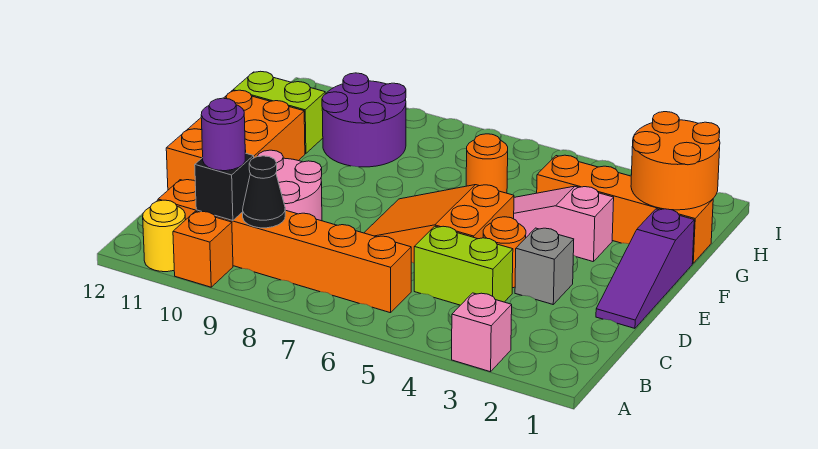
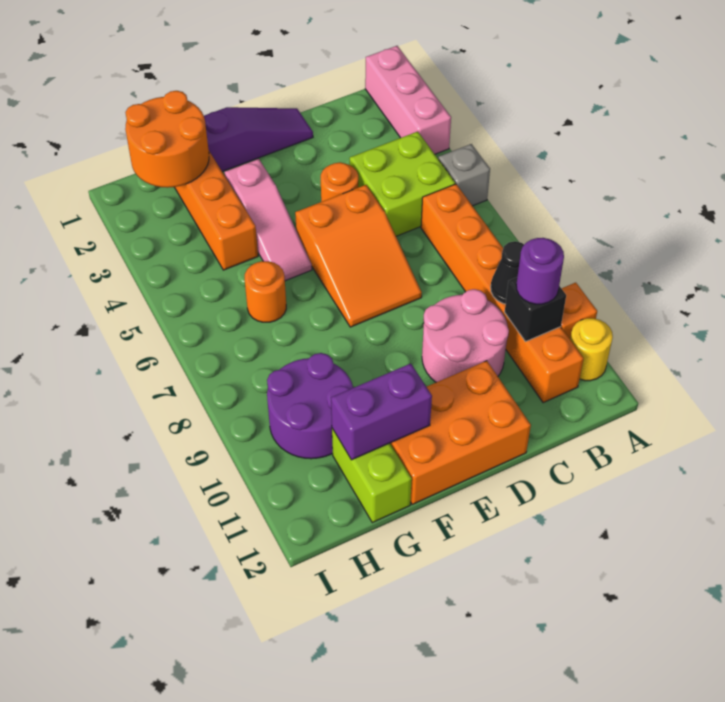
pink 1x1 brick [452,293,512,372] -> pink 1x3 brick [365,46,451,154]
lime 1x2 brick [414,226,513,305] -> lime 2x2 brick [350,132,455,236]
grey 1x1 brick [515,228,574,304] -> grey 1x1 brick moved to [438,144,490,206]
none -> purple 1x2 brick [331,363,432,460]

